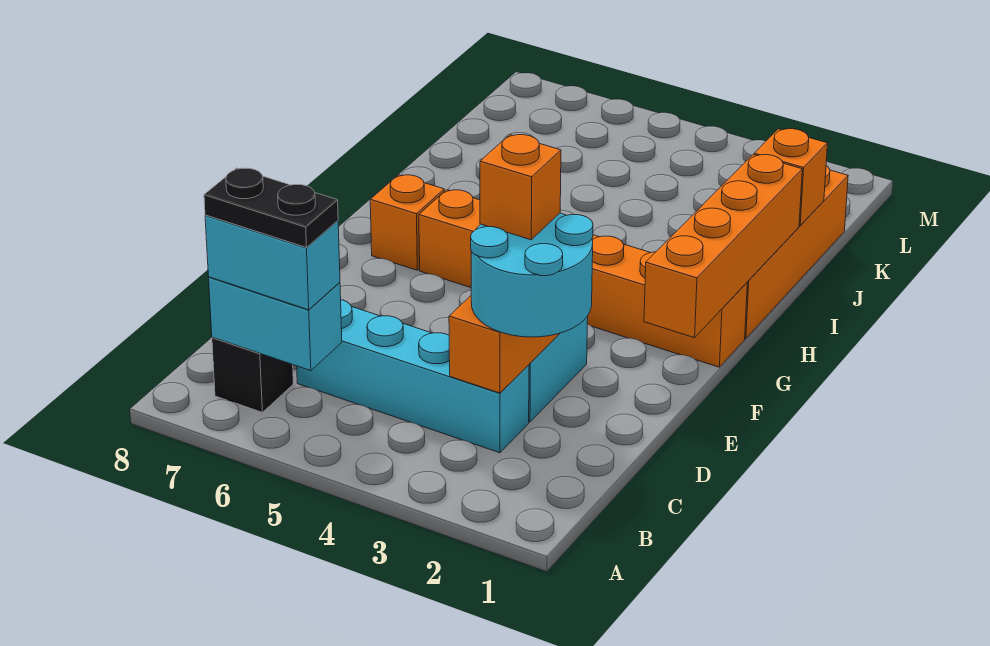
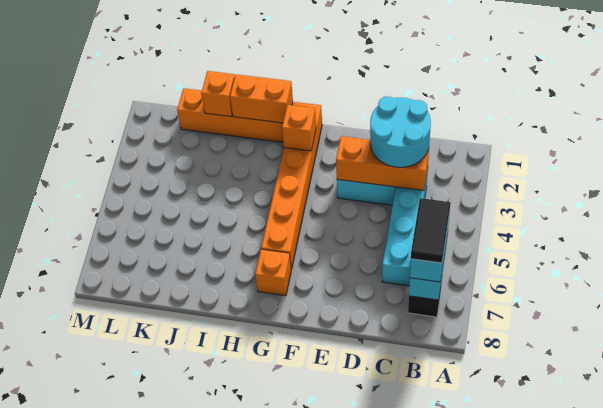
black 1x2 plate [204,168,338,248] -> black 1x2 tile [411,198,451,263]
orange 1x1 brick [480,135,561,240] -> orange 1x1 brick moved to [282,105,316,151]
orange 1x4 brick [644,155,802,338] -> orange 1x2 brick [230,74,293,123]

